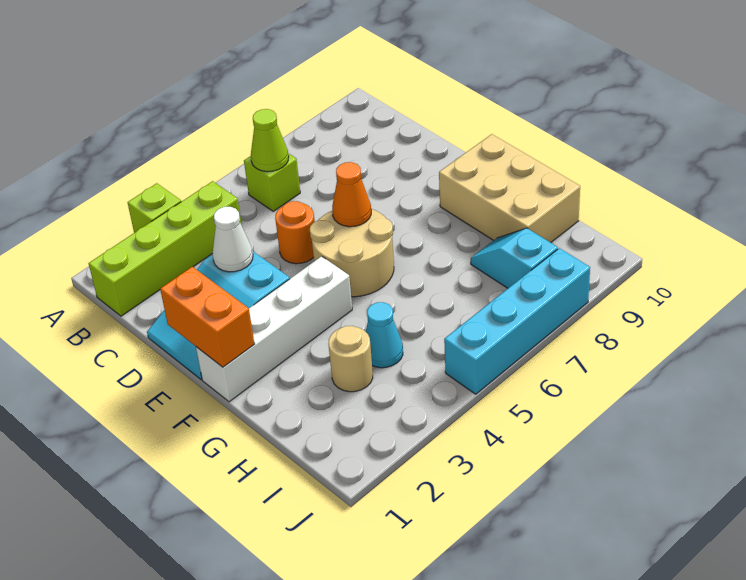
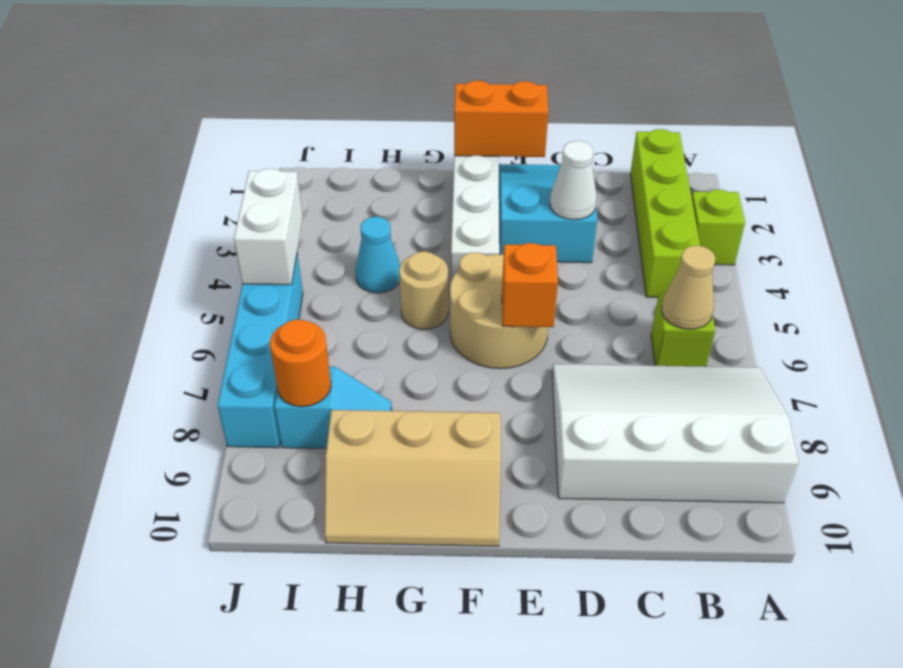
none -> white 3x4 slope [552,364,799,503]
lime 1x1 cone [251,109,289,172] -> tan 1x1 cone [661,246,715,329]
orange 1x1 round brick [275,201,315,264] -> orange 1x1 round brick moved to [270,320,331,407]
orange 1x1 cone [332,162,371,227] -> orange 1x1 brick [502,243,558,327]
tan 2x3 brick [439,134,580,243] -> tan 2x3 slope [325,410,501,546]
tan 1x1 round brick [328,326,373,392] -> tan 1x1 round brick moved to [399,252,448,329]
none -> white 1x2 brick [234,169,303,285]

